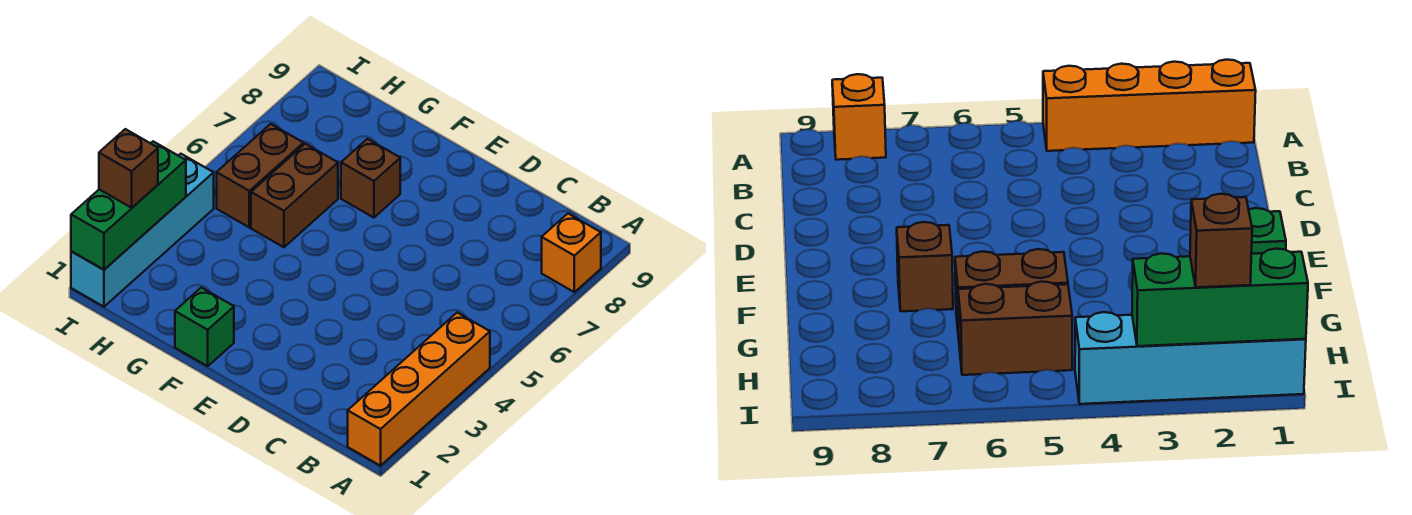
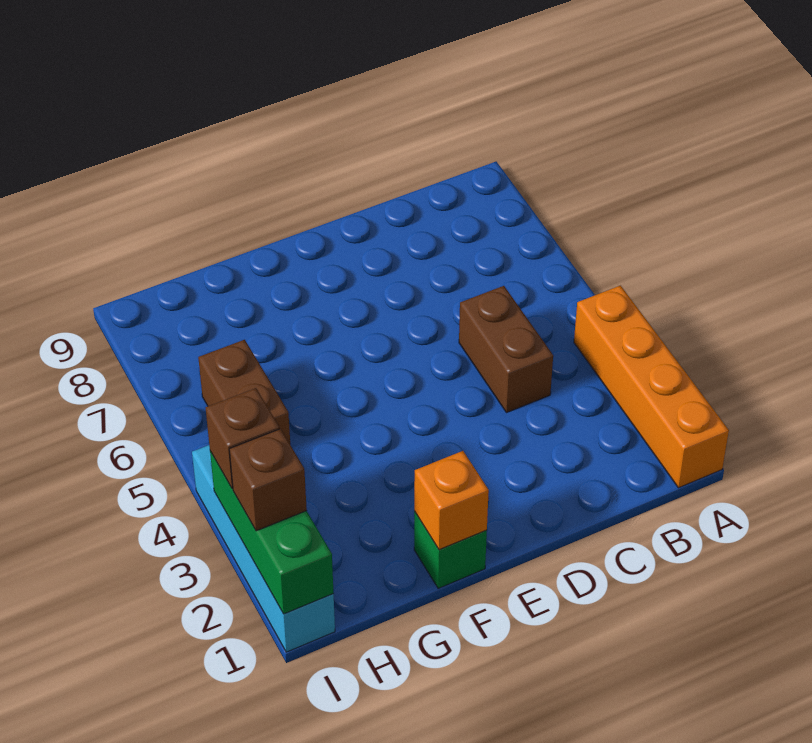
orange 1x1 brick [542,214,601,292] -> orange 1x1 brick moved to [414,451,489,550]
brown 1x1 brick [341,139,400,218] -> brown 1x1 brick moved to [206,388,279,489]
brown 1x2 brick [251,144,338,247] -> brown 1x2 brick moved to [459,286,553,413]

